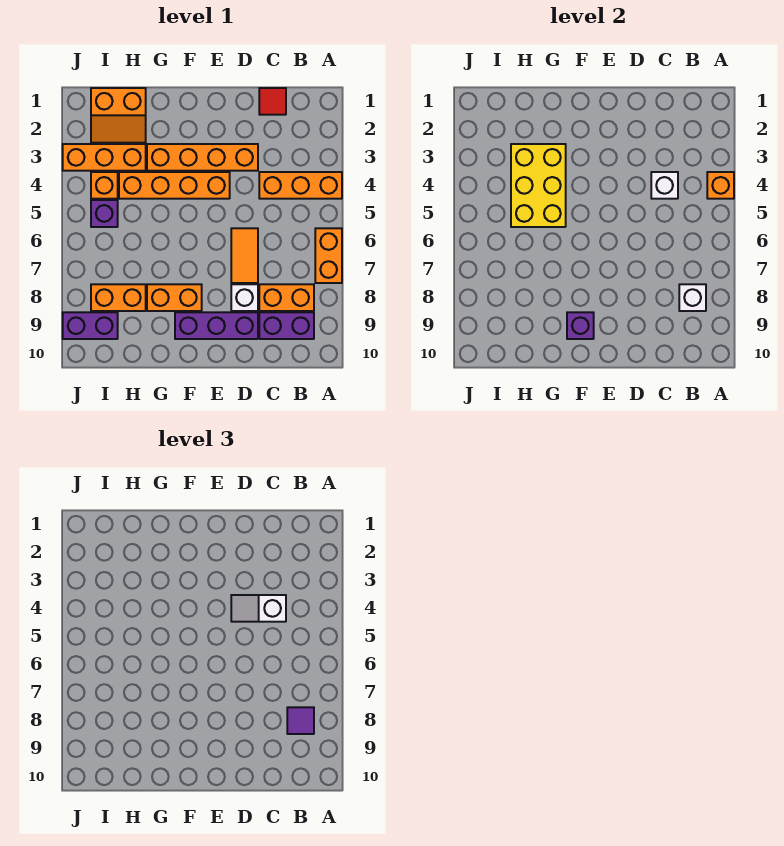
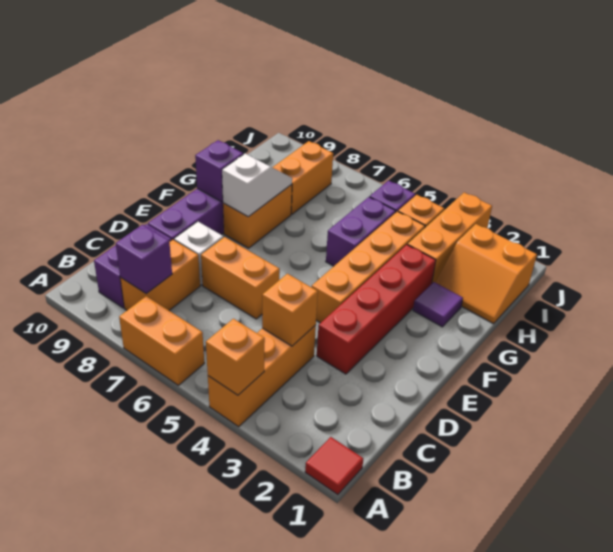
white 1x1 brick [679,284,706,311] -> purple 1x1 brick [116,225,172,294]
purple 1x1 tile [287,707,314,734] -> purple 1x1 tile moved to [413,282,463,327]
red 1x1 tile [259,88,286,115] -> red 1x1 tile moved to [305,437,363,495]
white 1x1 brick [651,172,678,199] -> orange 1x1 brick [262,274,318,346]
white 1x2 slope [231,595,286,622] -> white 1x2 slope moved to [222,154,292,217]
orange 1x4 brick [147,144,258,171] -> red 1x4 brick [317,245,436,374]
orange 1x2 tile [231,228,258,283] -> orange 1x2 brick [201,237,280,319]
yellow 2x3 brick [511,144,566,227] -> none
orange 2x2 slope [91,88,146,143] -> orange 2x2 slope turned to [435,224,537,324]
purple 1x2 brick [63,312,118,339] -> purple 1x2 brick moved to [326,197,396,266]

